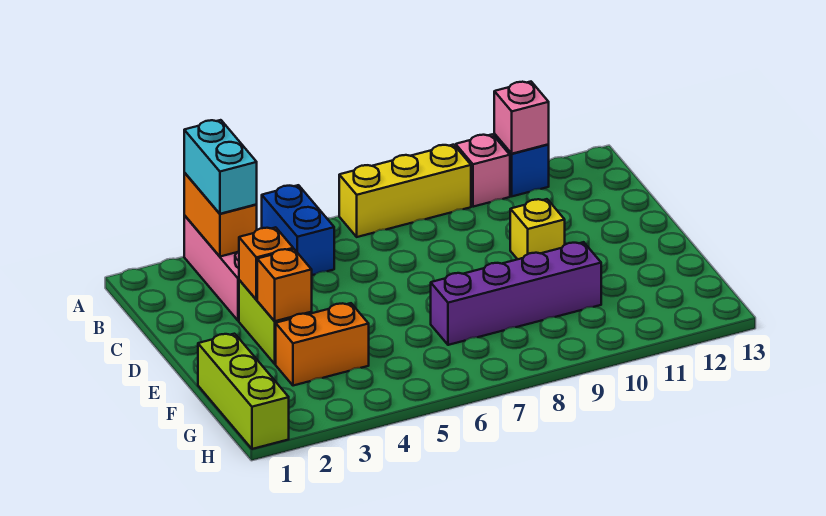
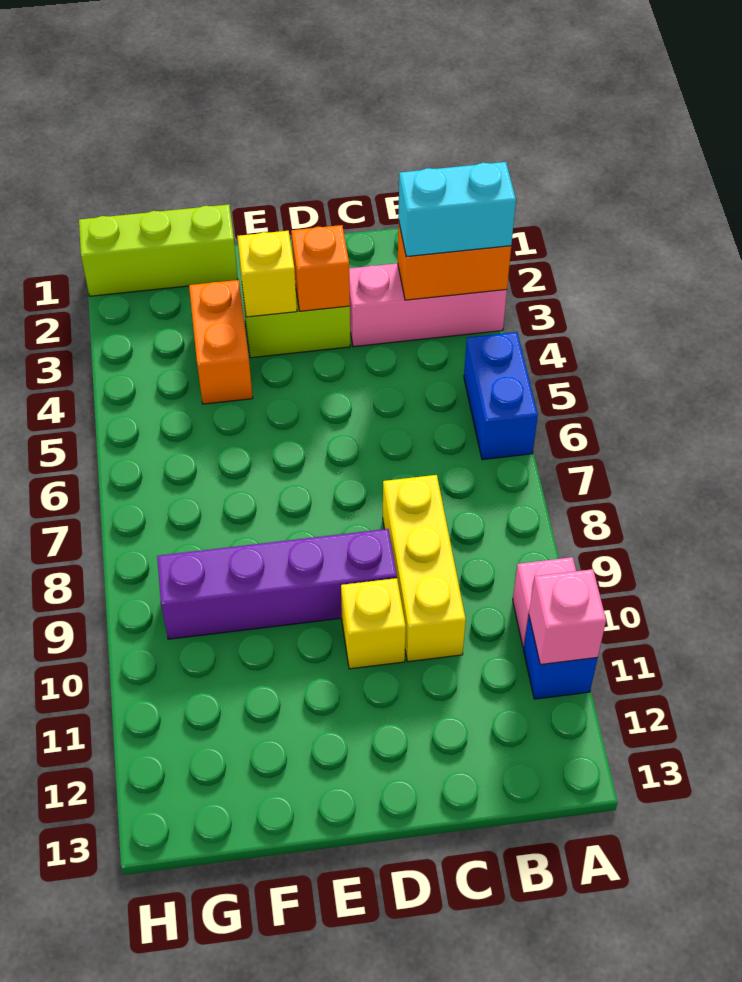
blue 1x2 brick [262,185,334,275] -> blue 1x2 brick turned to [464,332,538,460]
yellow 1x3 brick [339,145,471,237] -> yellow 1x3 brick moved to [383,475,466,662]
orange 1x1 brick [257,249,312,321] -> yellow 1x1 brick [237,231,297,317]
purple 1x4 brick [431,242,601,345] -> purple 1x4 brick turned to [157,529,397,639]

